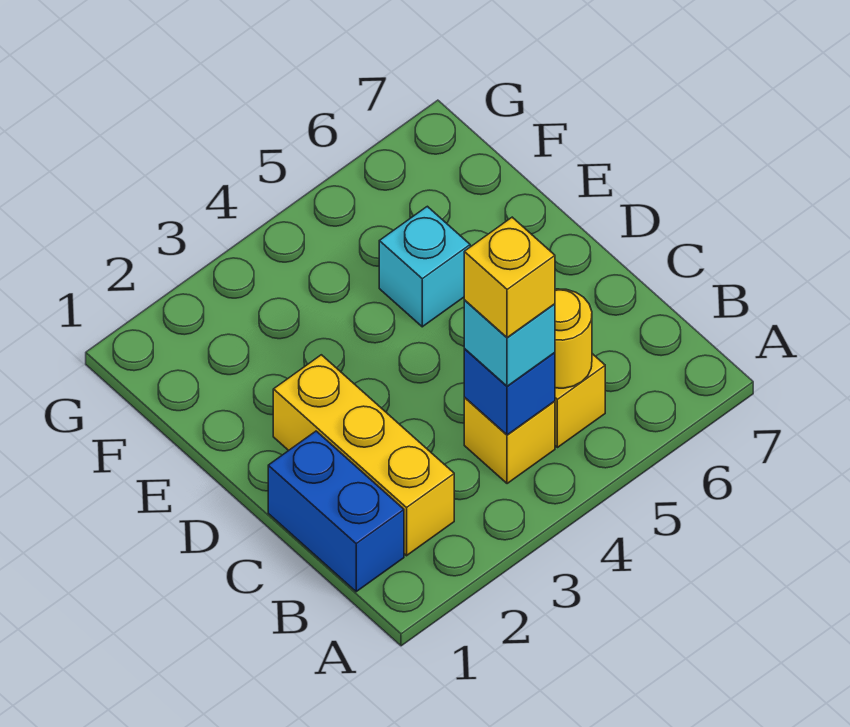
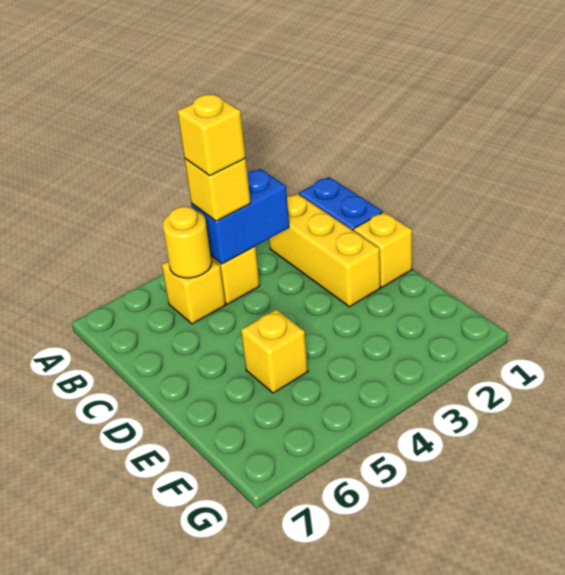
blue 1x1 brick [464,348,555,435] -> blue 1x2 brick [191,169,289,264]
cyan 1x1 brick [464,300,555,386] -> yellow 1x1 brick [185,158,251,221]
none -> yellow 1x1 brick [353,212,412,287]
cyan 1x1 brick [379,206,470,327] -> yellow 1x1 brick [241,309,308,393]

